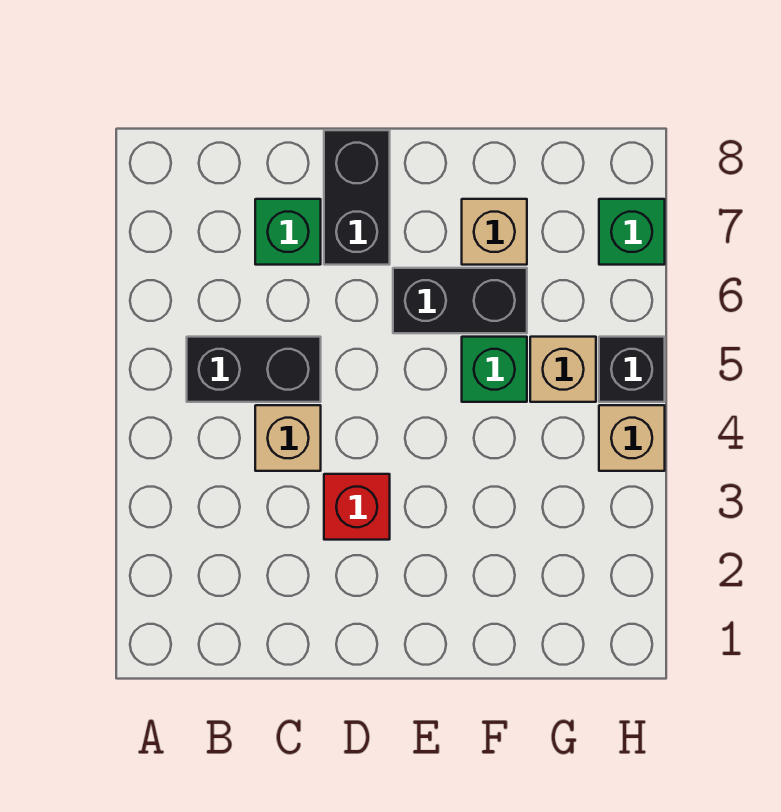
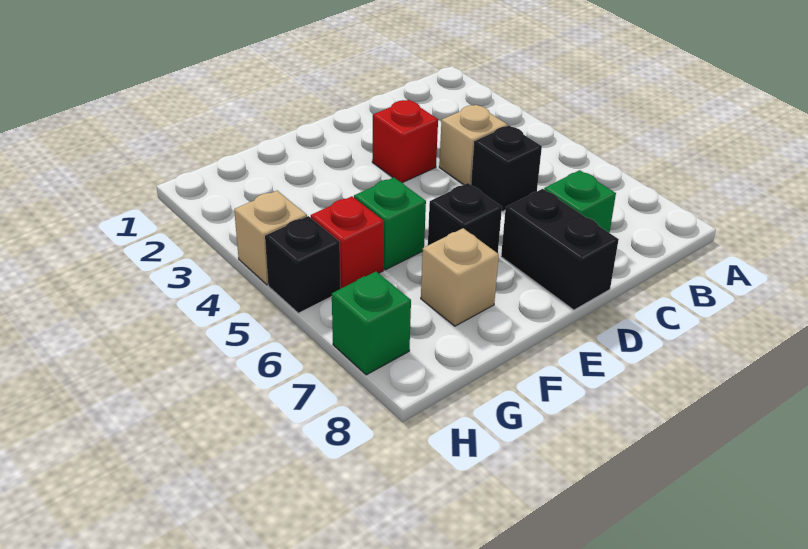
black 1x2 brick [187,337,321,402] -> black 1x1 brick [471,126,542,211]
black 1x2 brick [393,268,527,333] -> black 1x1 brick [428,183,502,253]
tan 1x1 brick [530,337,596,402] -> red 1x1 brick [311,196,384,288]

